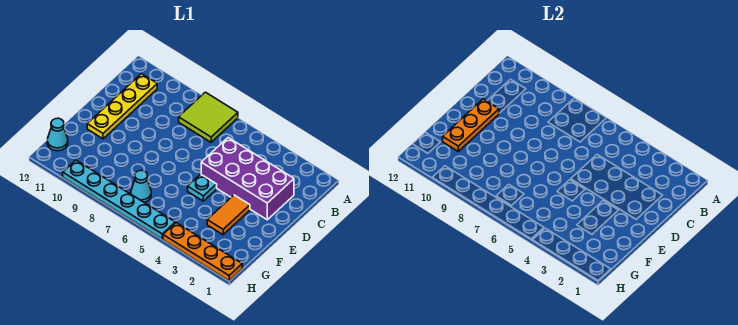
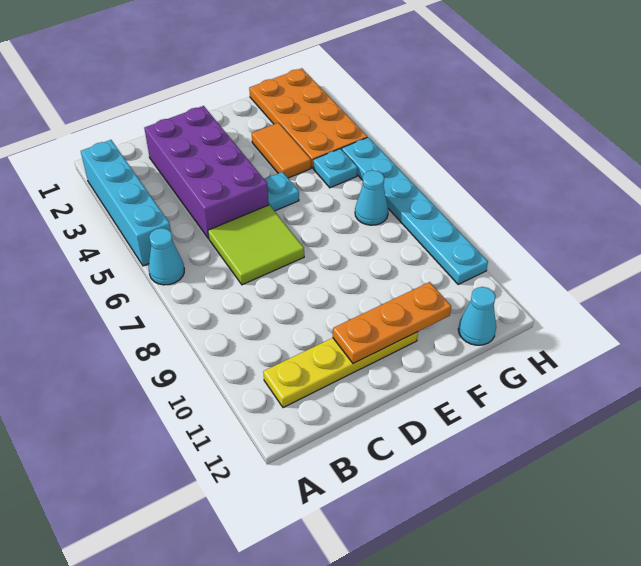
none -> cyan 1x4 brick [81,140,171,266]
none -> cyan 1x1 cone [149,228,184,285]
lime 2x2 tile [179,92,238,142] -> lime 2x2 tile moved to [208,205,304,285]
orange 1x2 tile [207,195,250,235] -> orange 1x2 tile turned to [252,123,311,178]
none -> cyan 1x1 plate [313,149,357,188]
orange 1x4 plate [163,223,242,281] -> orange 2x4 plate [249,68,367,168]

